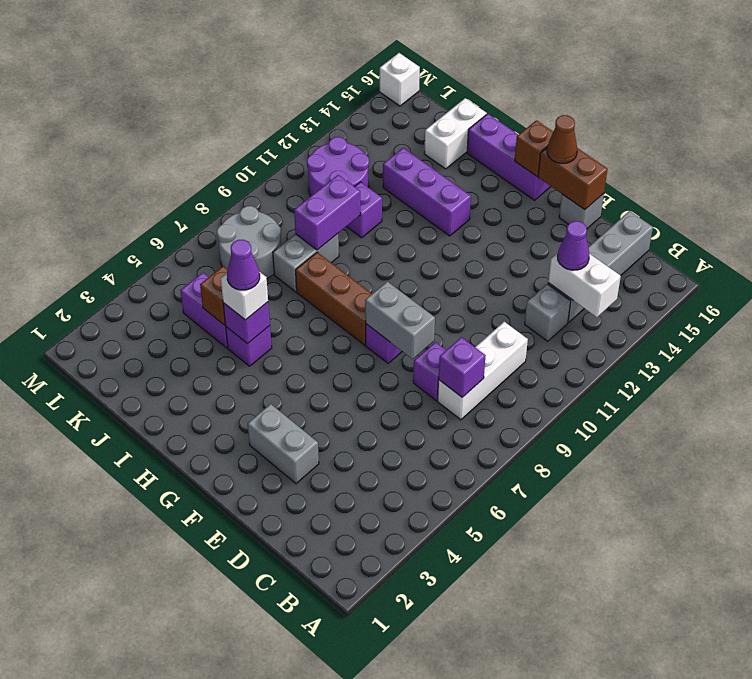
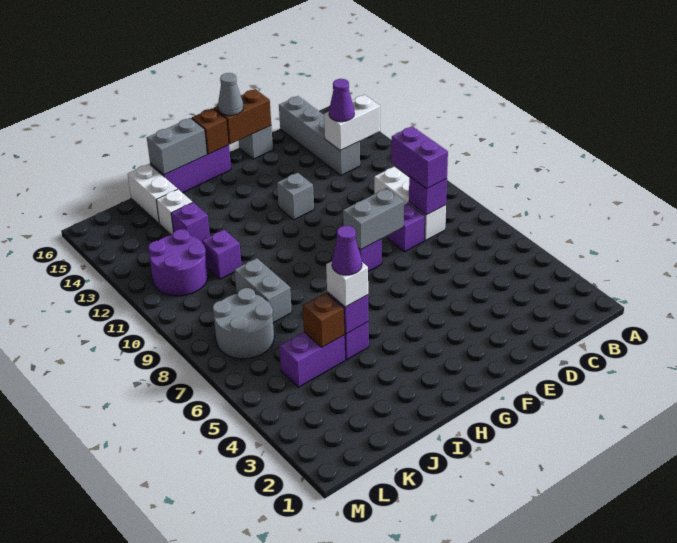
grey 1x1 brick [525,284,571,341] -> grey 1x1 brick moved to [277,173,314,220]
grey 1x2 brick [248,404,319,484] -> grey 1x2 brick moved to [147,118,207,175]
brown 1x1 cone [547,115,577,163] -> grey 1x1 cone [218,73,243,116]
brown 1x3 brick [296,252,372,345] -> none
purple 1x3 brick [383,148,471,236] -> purple 1x1 brick [171,202,210,242]
purple 1x2 brick [294,175,360,250] -> purple 1x2 brick moved to [391,126,448,189]
white 1x1 brick [380,53,420,106] -> white 1x1 brick moved to [156,189,192,235]

